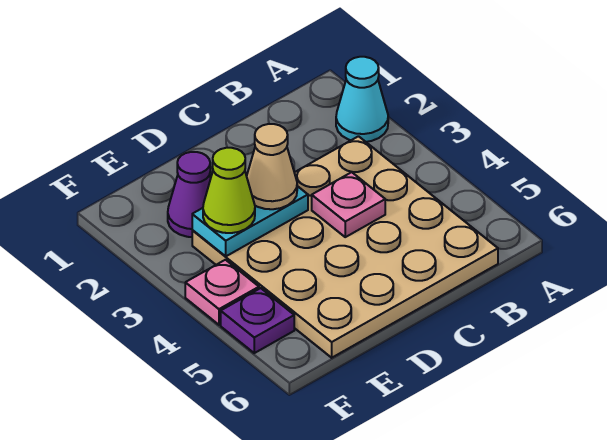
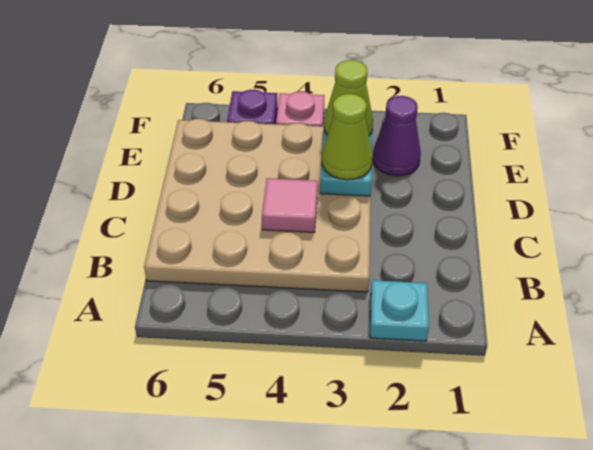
cyan 1x1 cone [336,57,388,142] -> cyan 1x1 plate [370,280,429,341]
pink 1x1 plate [312,172,385,237] -> pink 1x1 tile [262,178,318,232]
tan 1x1 cone [247,124,297,209] -> lime 1x1 cone [322,94,373,180]

